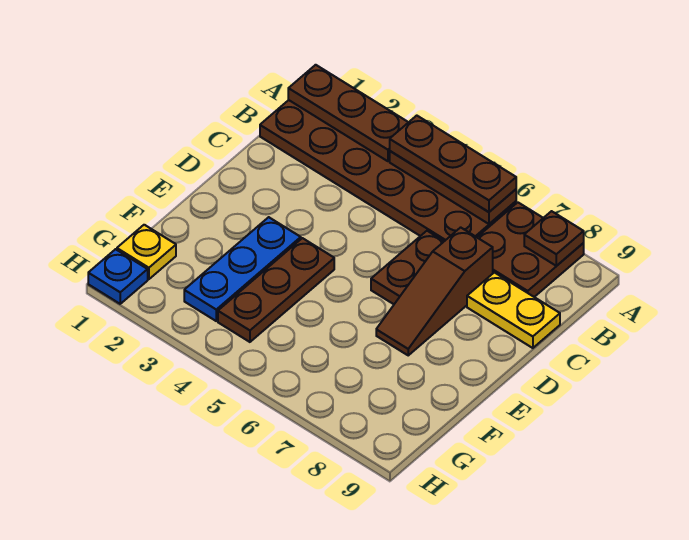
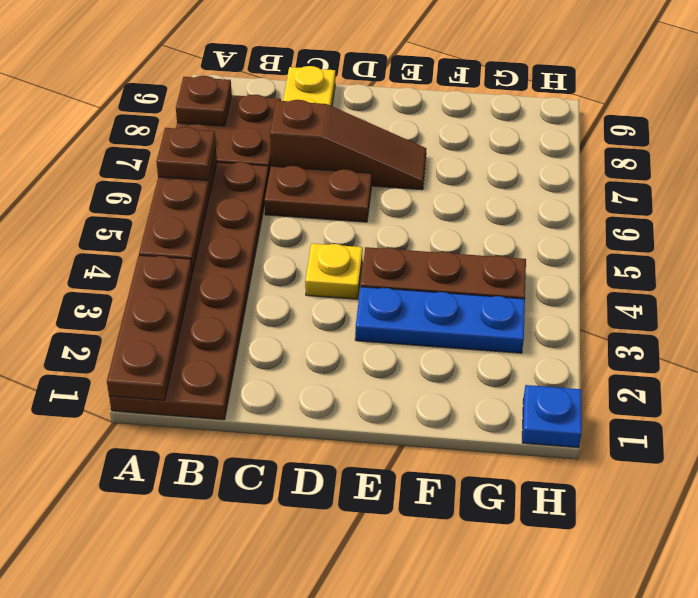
brown 1x3 plate [390,116,516,212] -> brown 1x1 plate [157,127,216,180]
yellow 1x1 plate [117,225,176,279] -> yellow 1x1 plate moved to [305,243,363,299]

